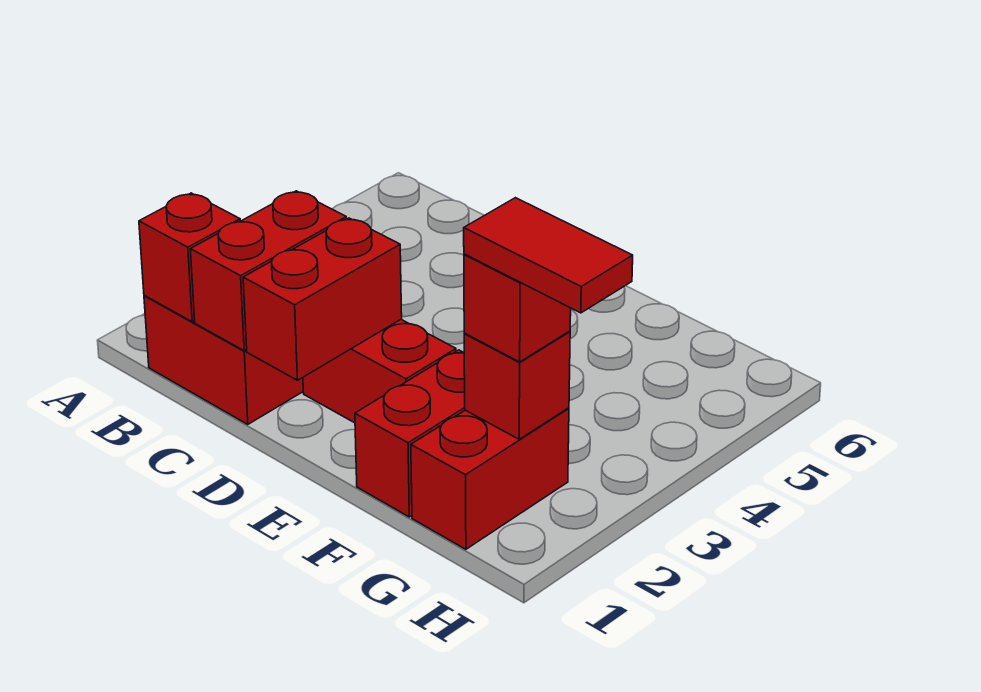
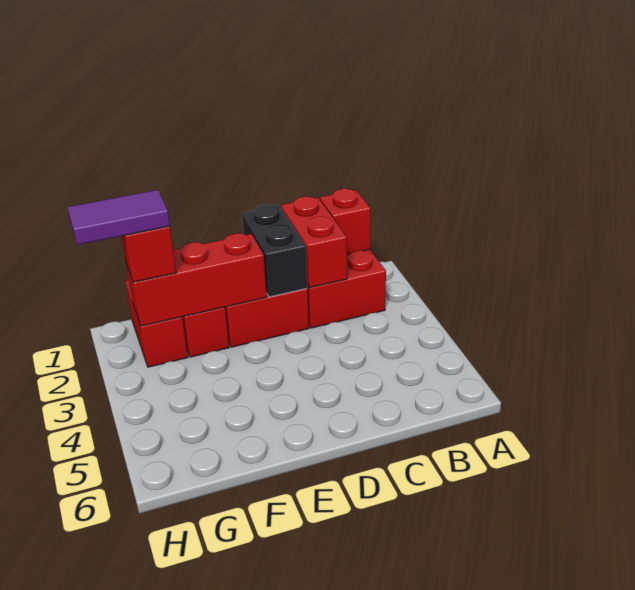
red 1x2 brick [243,218,402,380] -> black 1x2 brick [242,204,307,297]
red 1x1 brick [464,331,570,439] -> red 1x3 brick [126,233,267,326]
red 1x2 tile [464,198,633,313] -> purple 1x2 tile [68,190,170,245]

